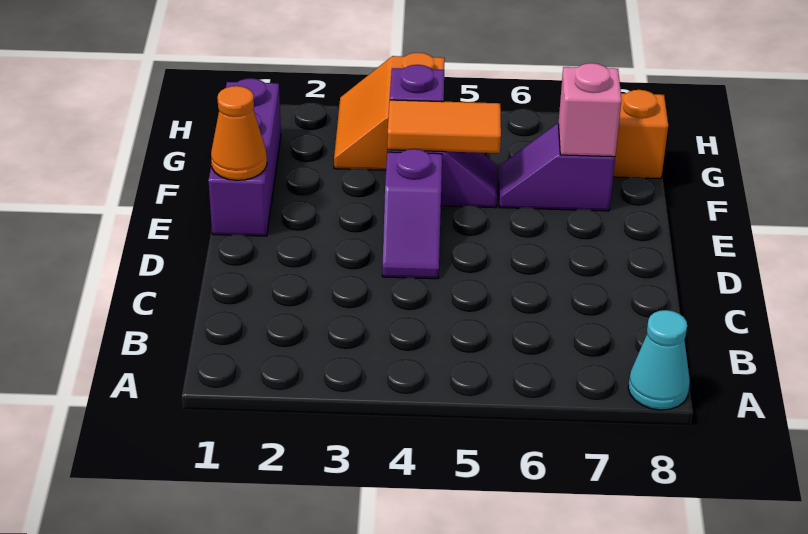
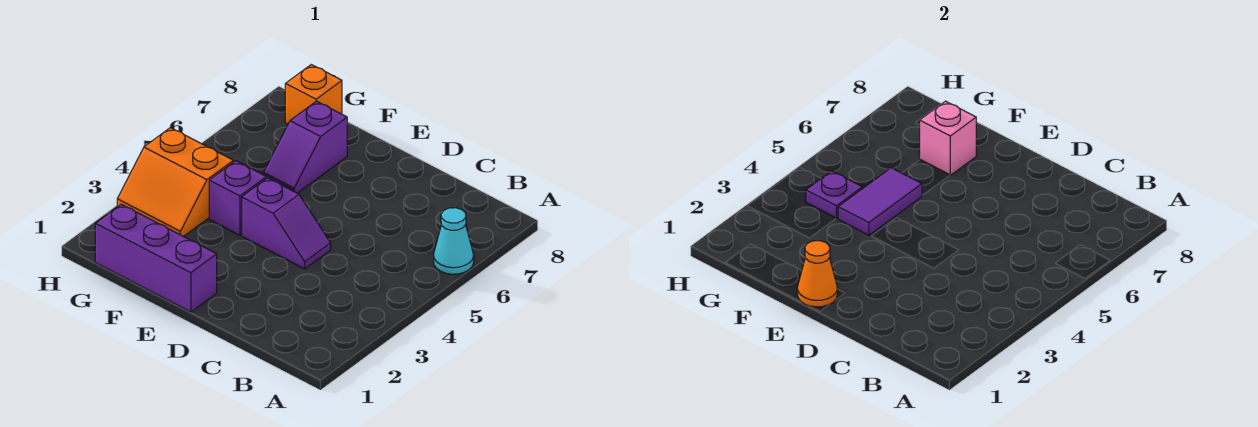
cyan 1x1 cone [628,310,690,410] -> cyan 1x1 cone moved to [434,208,474,274]
orange 1x2 tile [387,100,501,153] -> purple 1x2 tile [838,168,922,235]

